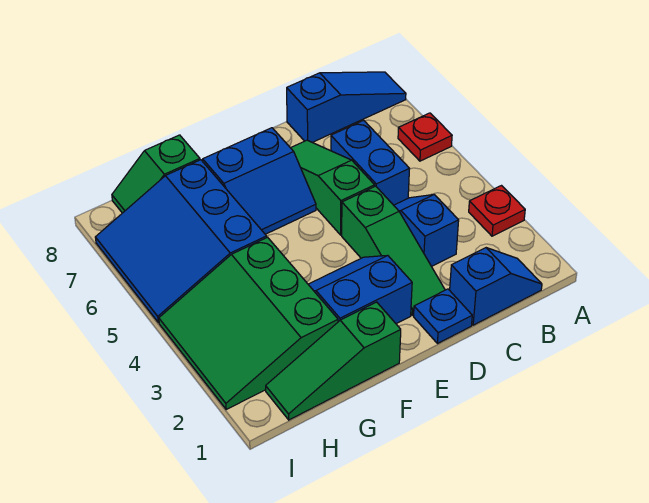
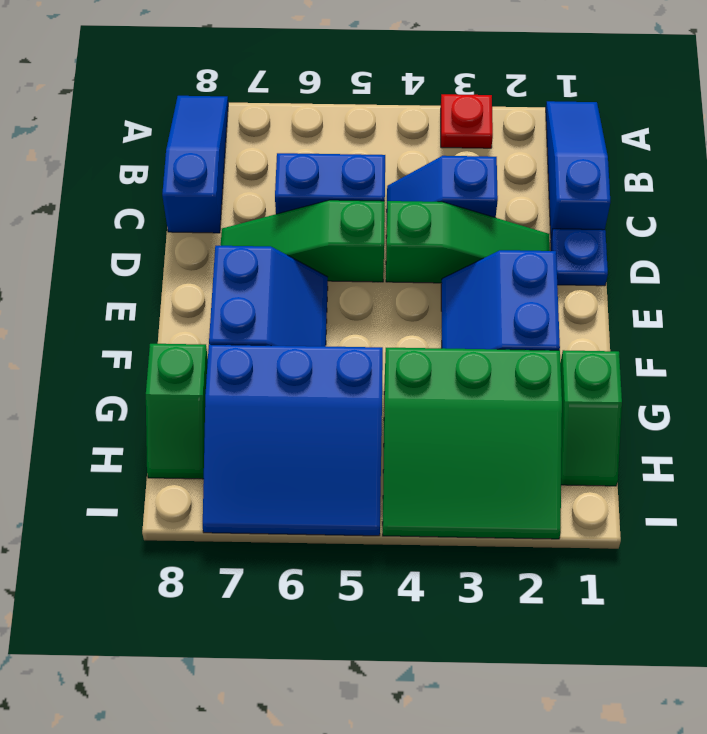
red 1x1 plate [398,113,452,161] -> none
blue 1x2 slope [450,248,542,325] -> blue 1x3 slope [546,101,610,236]
green 1x3 slope [266,302,401,420] -> green 1x2 slope [560,350,622,486]

